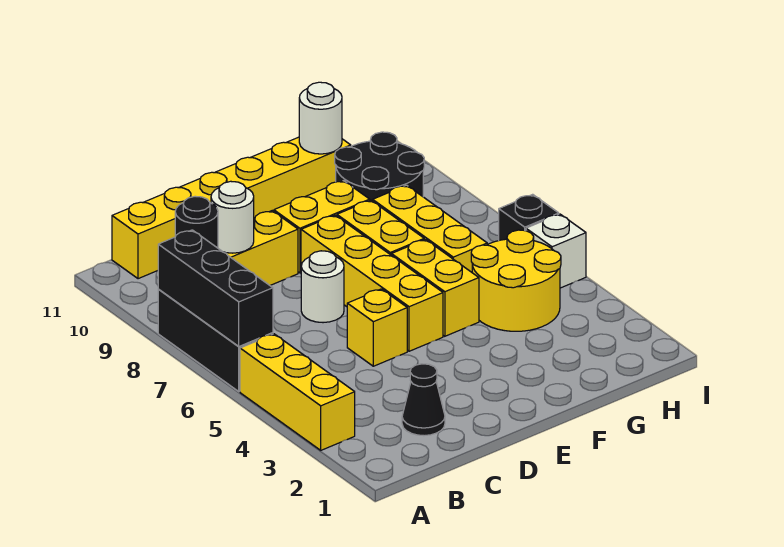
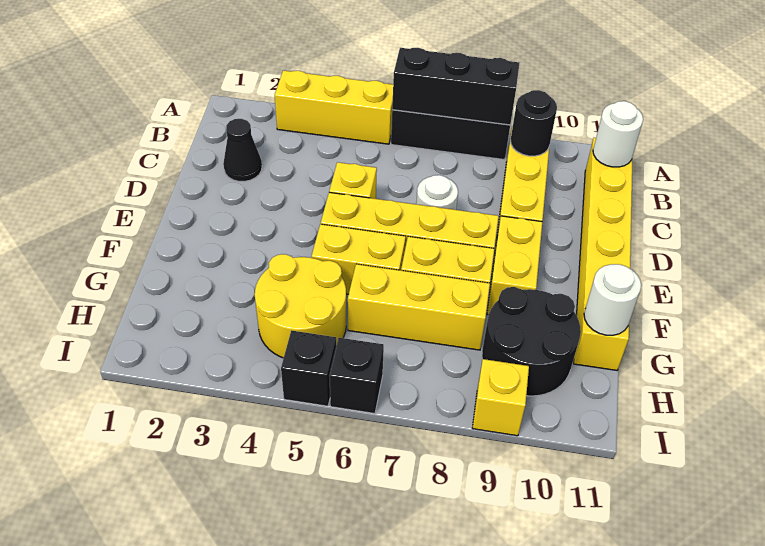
white 1x1 round brick [211,181,254,253] -> white 1x1 round brick moved to [593,101,643,167]
white 1x1 brick [526,214,586,288] -> black 1x1 brick [281,331,336,406]
none -> yellow 1x1 brick [472,359,529,436]

